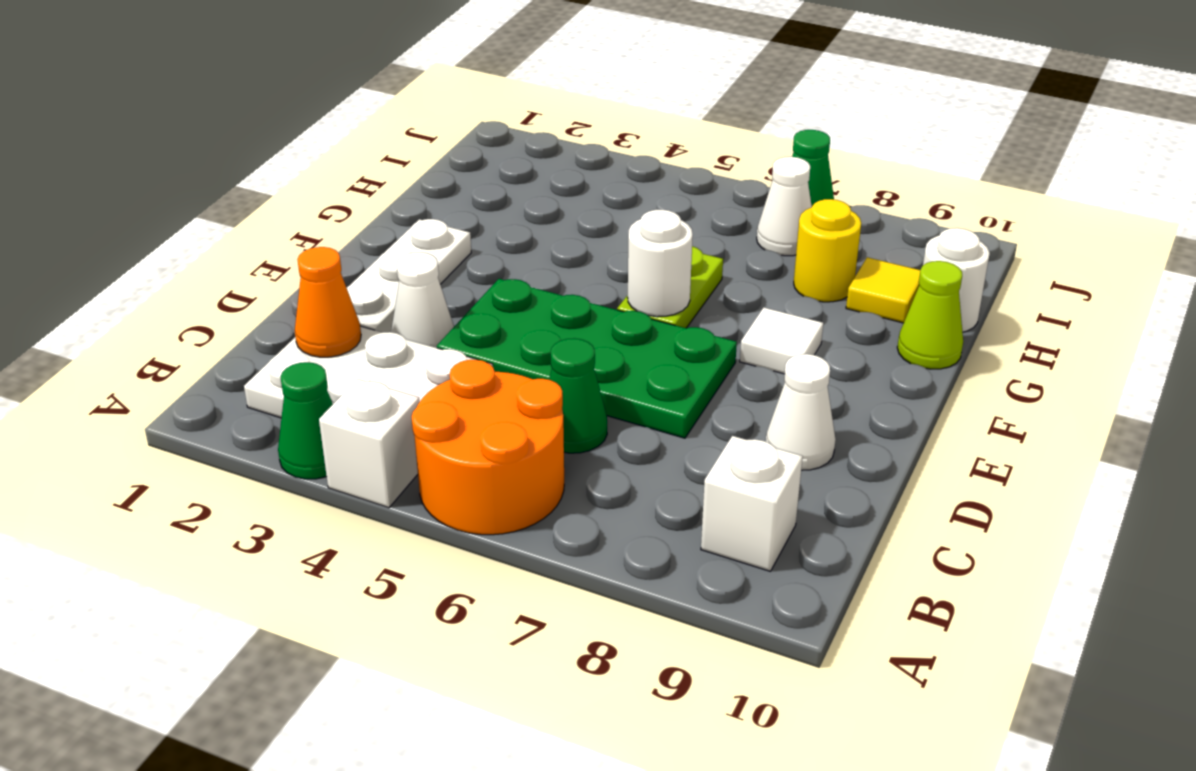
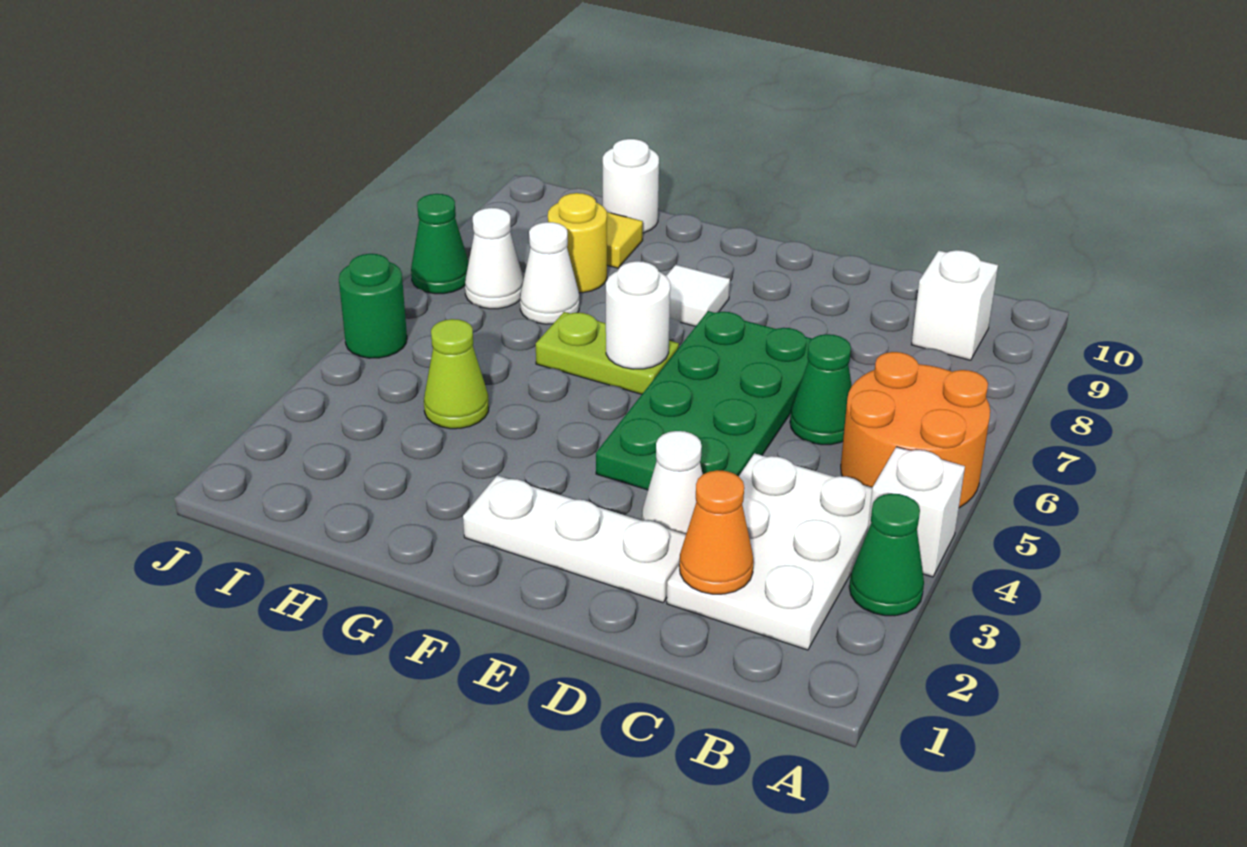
white 1x1 cone [766,354,836,470] -> white 1x1 cone moved to [520,222,579,324]
lime 1x1 cone [897,261,963,369] -> lime 1x1 cone moved to [424,319,489,429]
none -> green 1x1 round brick [339,254,407,358]

